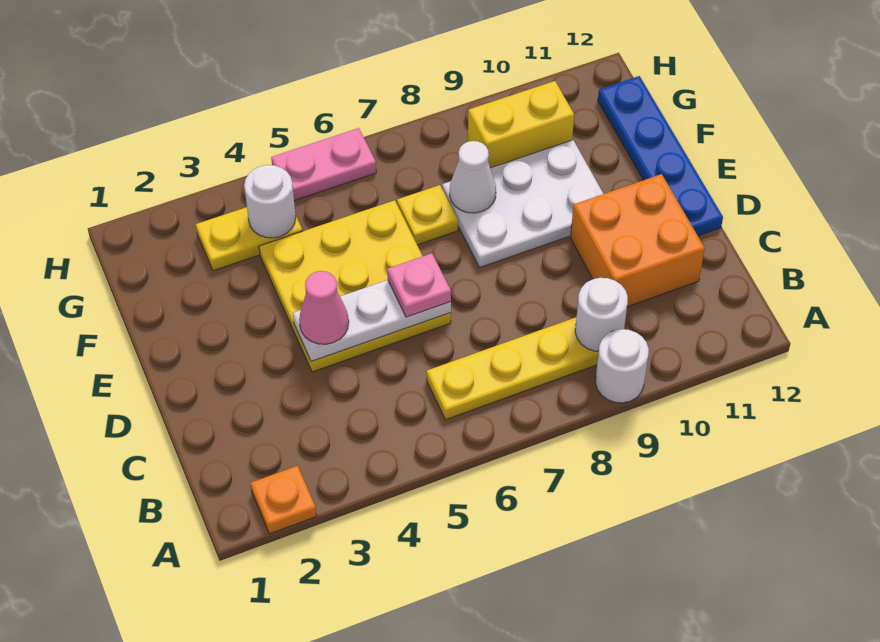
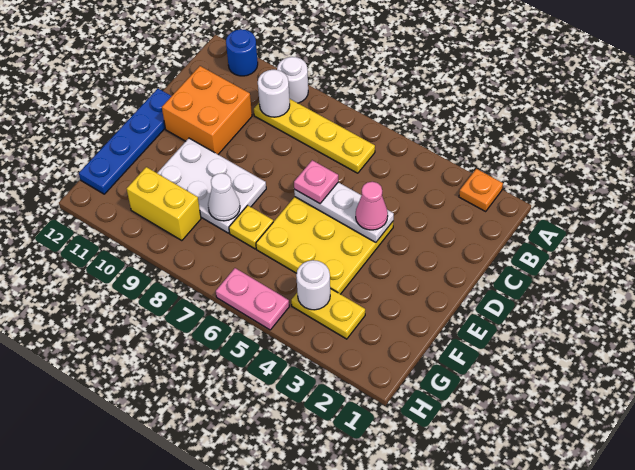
none -> blue 1x1 round brick [226,29,258,76]

